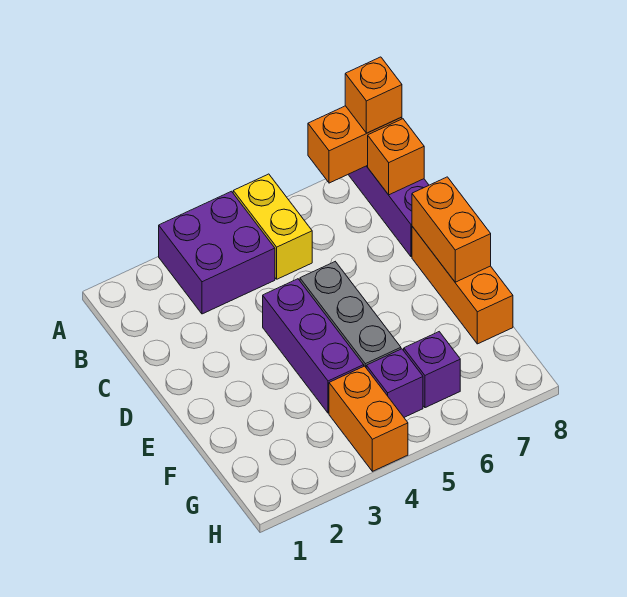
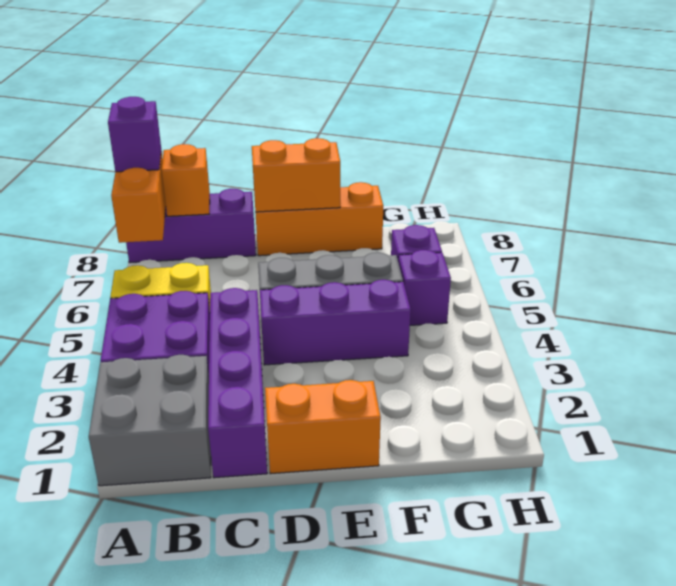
none -> grey 2x2 brick [89,355,211,486]
orange 1x1 brick [345,57,402,133] -> purple 1x1 brick [108,97,161,172]
none -> purple 1x4 brick [208,288,267,478]
orange 1x2 brick [329,366,408,471] -> orange 1x2 brick moved to [265,380,381,474]

